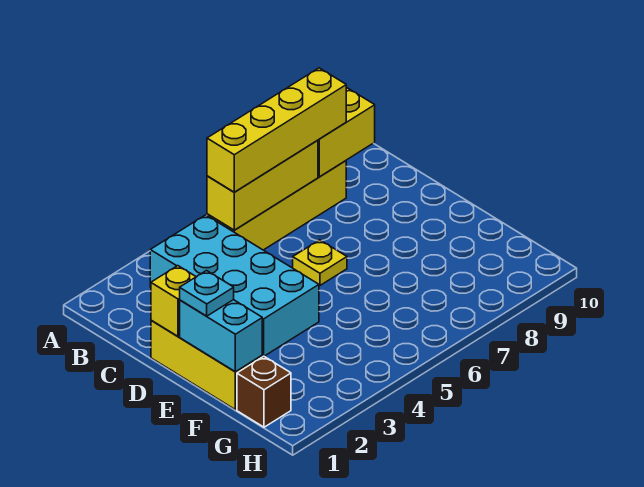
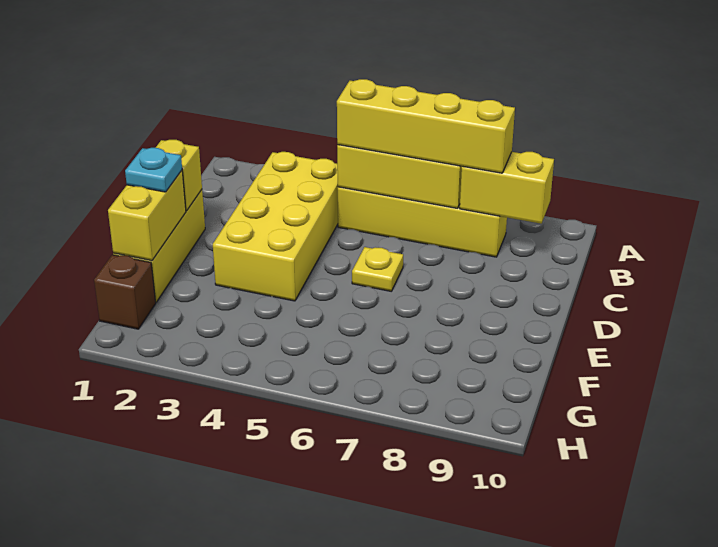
cyan 2x4 brick [150,215,319,356] -> yellow 2x4 brick [213,152,338,301]
cyan 1x2 brick [180,300,262,372] -> yellow 1x2 brick [108,171,186,261]

